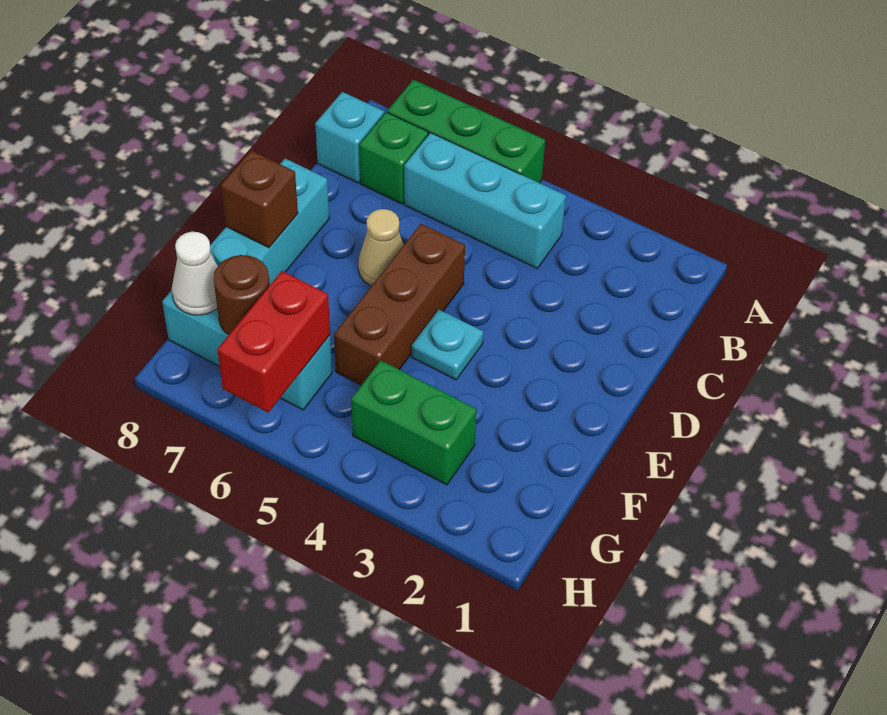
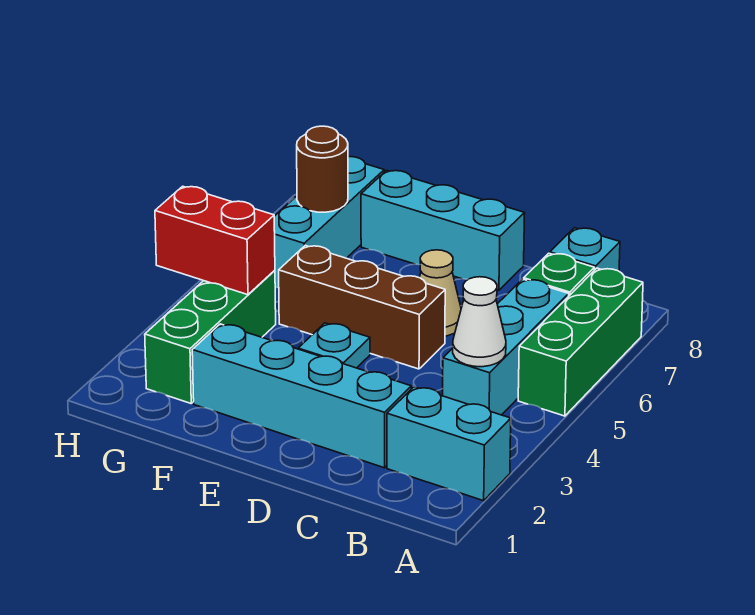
none -> cyan 1x2 brick [387,387,511,501]
none -> cyan 1x4 brick [192,324,411,468]
brown 1x1 brick [221,151,298,248] -> none
green 1x2 brick [351,360,477,485] -> green 1x3 brick [145,270,276,403]
red 1x2 brick [217,271,330,412] -> red 1x2 brick moved to [155,186,275,295]
white 1x1 cone [172,232,218,315] -> white 1x1 cone moved to [453,277,506,367]

